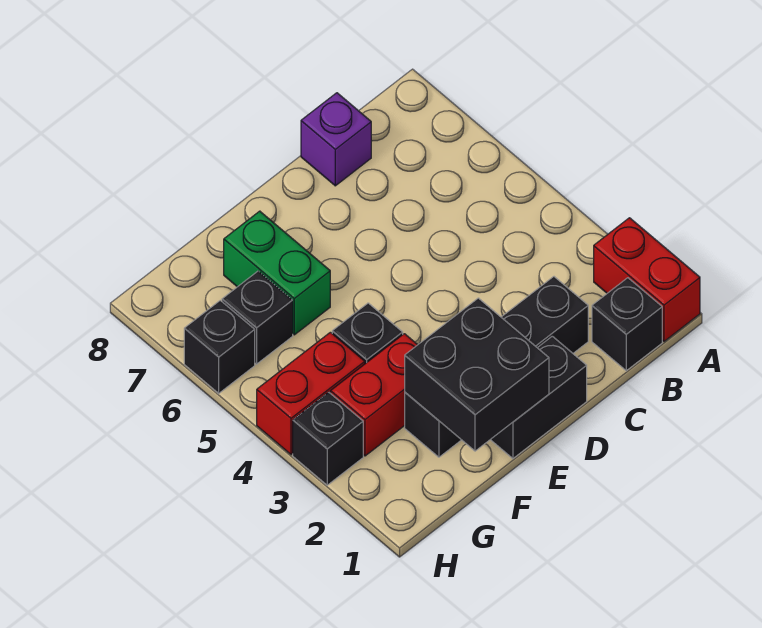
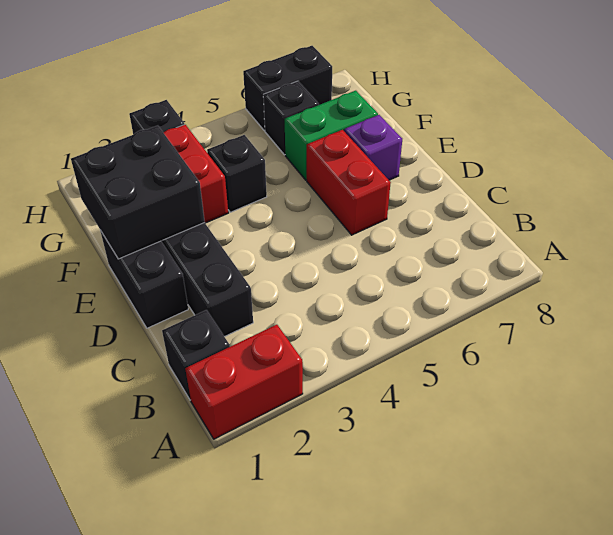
purple 1x1 brick [301,93,371,186] -> purple 1x1 brick moved to [344,115,402,180]
red 1x2 brick [257,332,365,455] -> red 1x2 brick moved to [307,130,391,235]
black 1x1 brick [184,300,255,393] -> black 1x2 brick [243,46,332,131]

